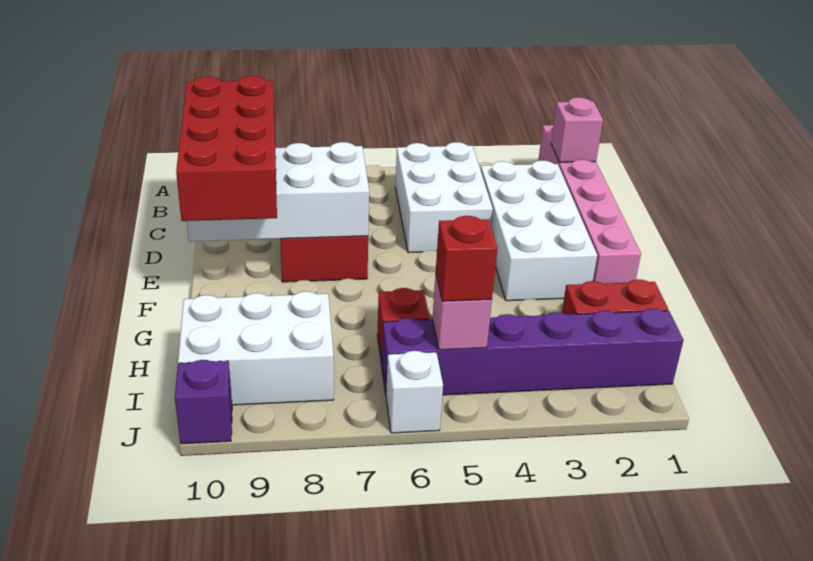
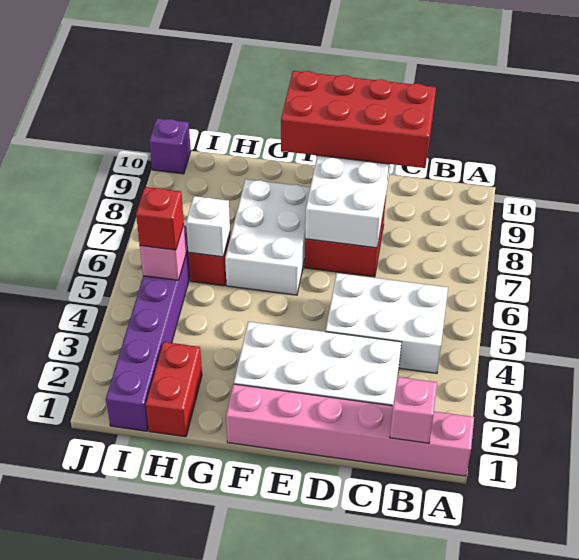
white 2x3 brick [178,291,334,405] -> white 2x3 brick moved to [225,179,310,295]
white 1x1 brick [386,351,443,433] -> white 1x1 brick moved to [186,196,230,257]

